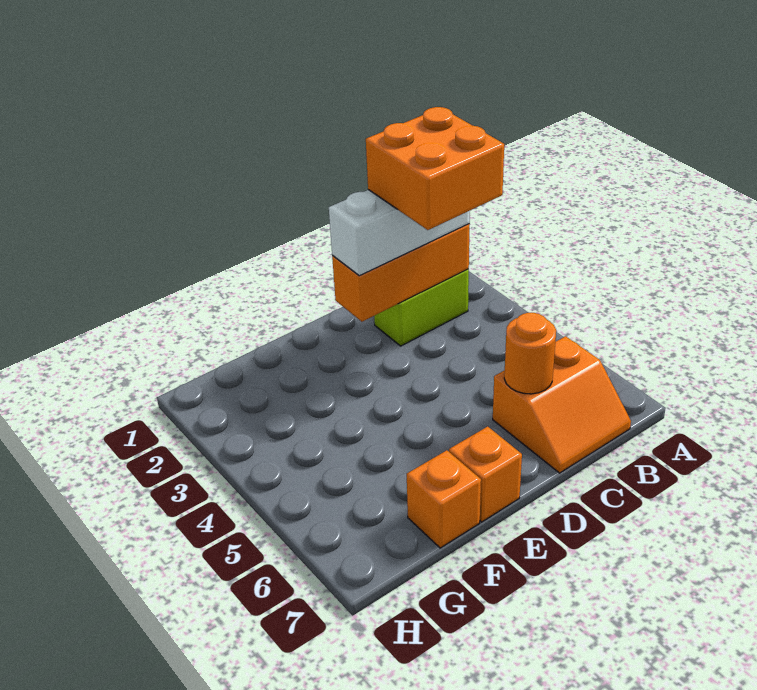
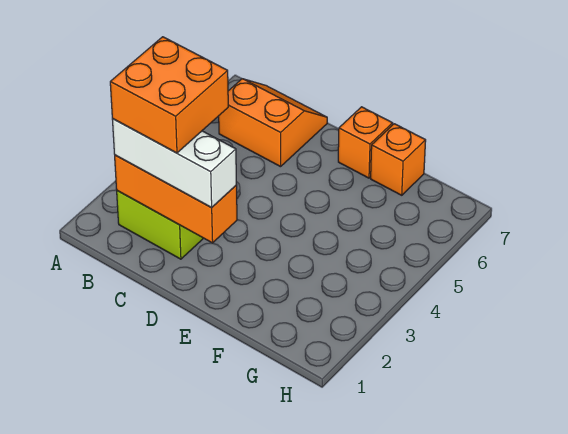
orange 1x1 round brick [504,313,556,394] -> none

